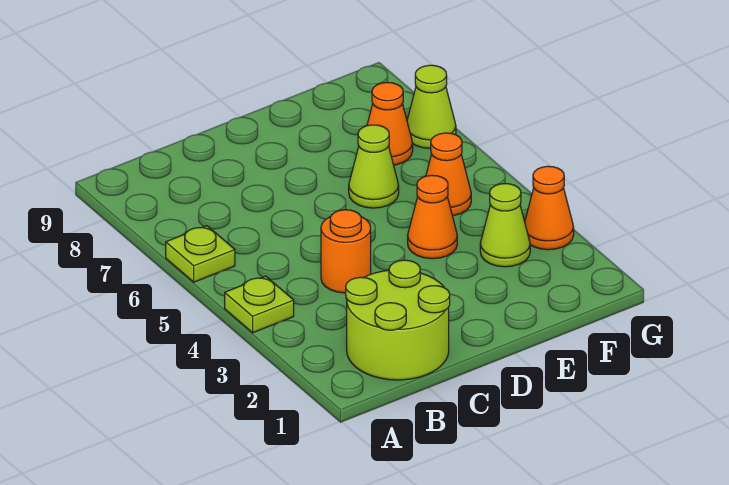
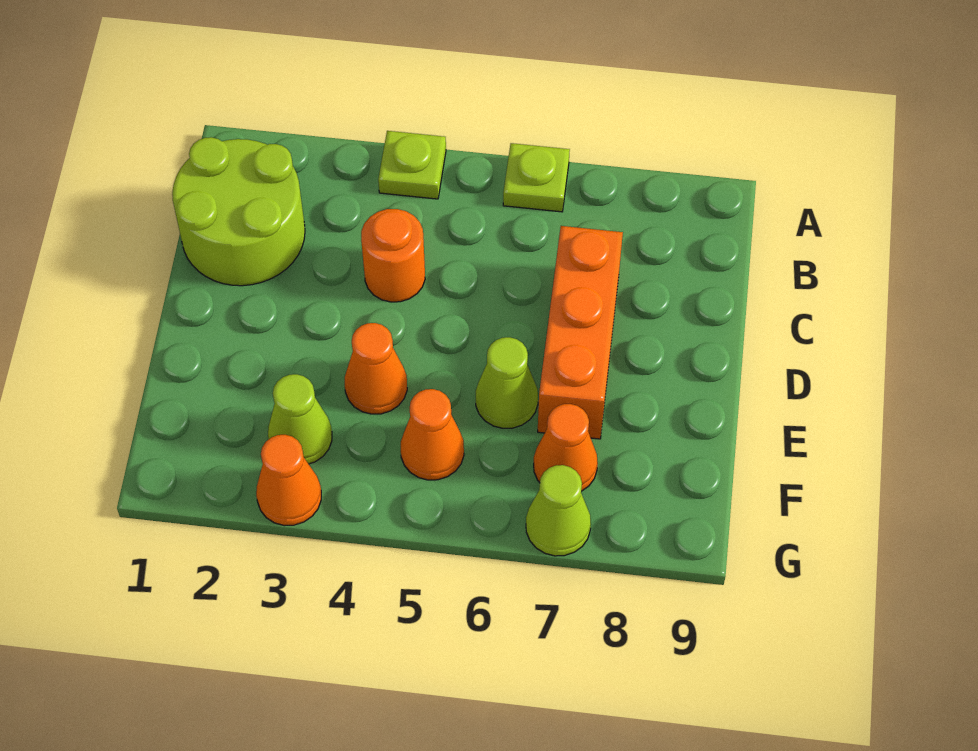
none -> orange 1x3 brick [538,226,623,439]

